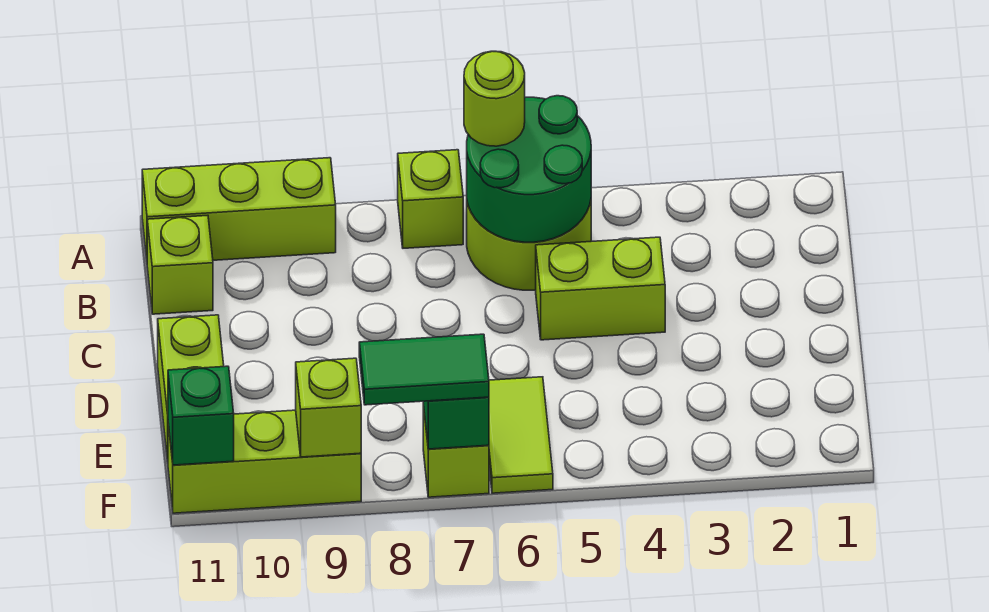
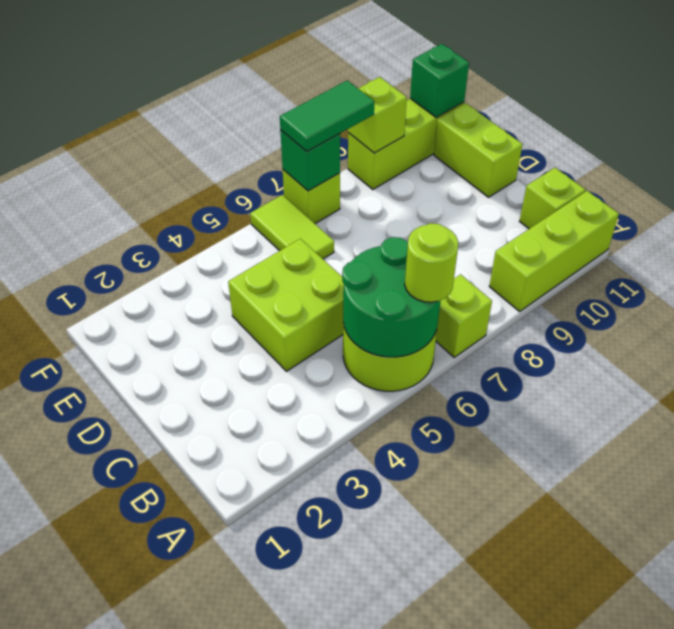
lime 1x2 brick [536,237,665,340] -> lime 2x2 brick [228,239,344,371]

